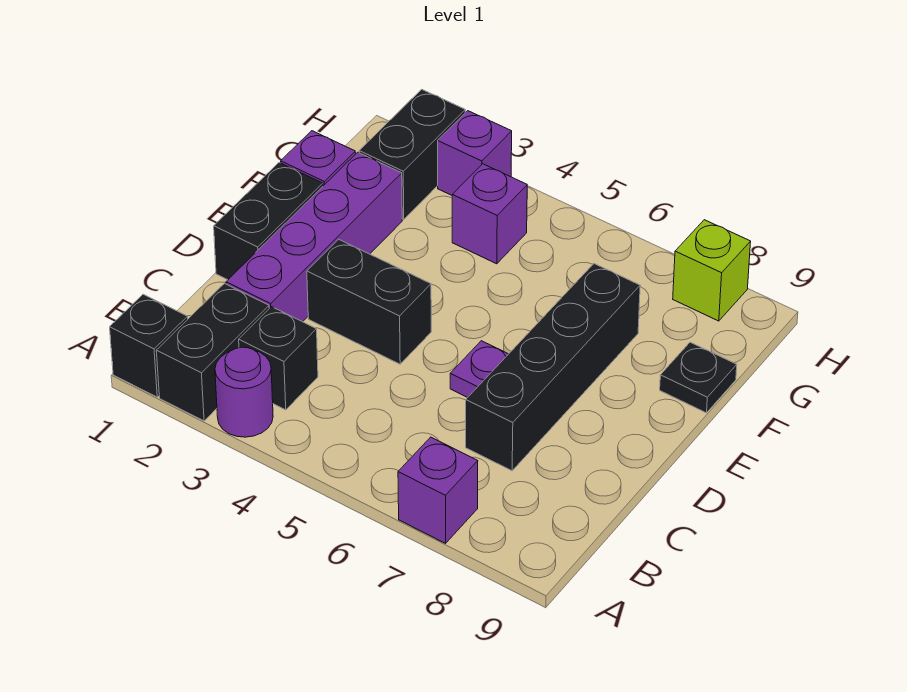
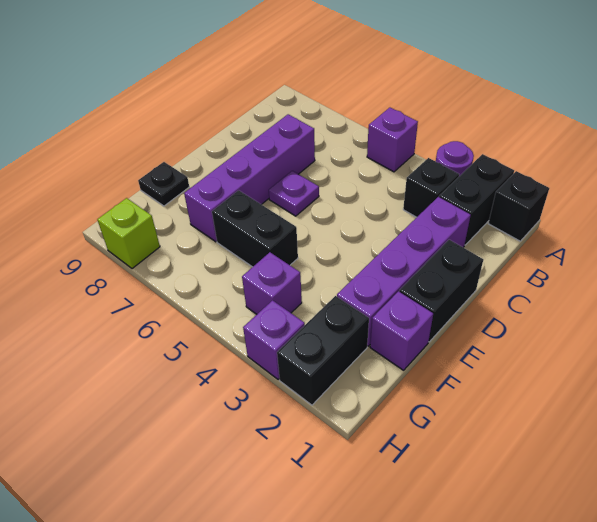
purple 1x1 brick [398,437,478,543] -> purple 1x1 brick moved to [367,108,418,172]
black 1x4 brick [466,264,640,471] -> purple 1x4 brick [184,114,315,242]
black 1x2 brick [307,239,431,364] -> black 1x2 brick moved to [212,190,298,267]

